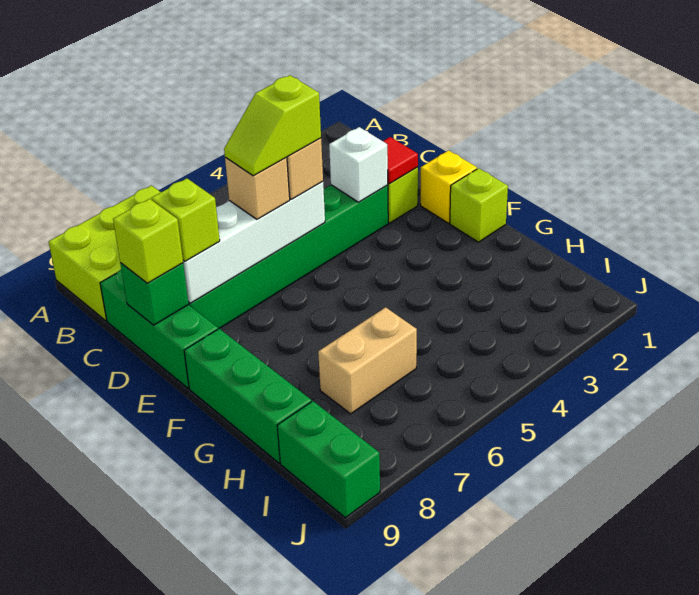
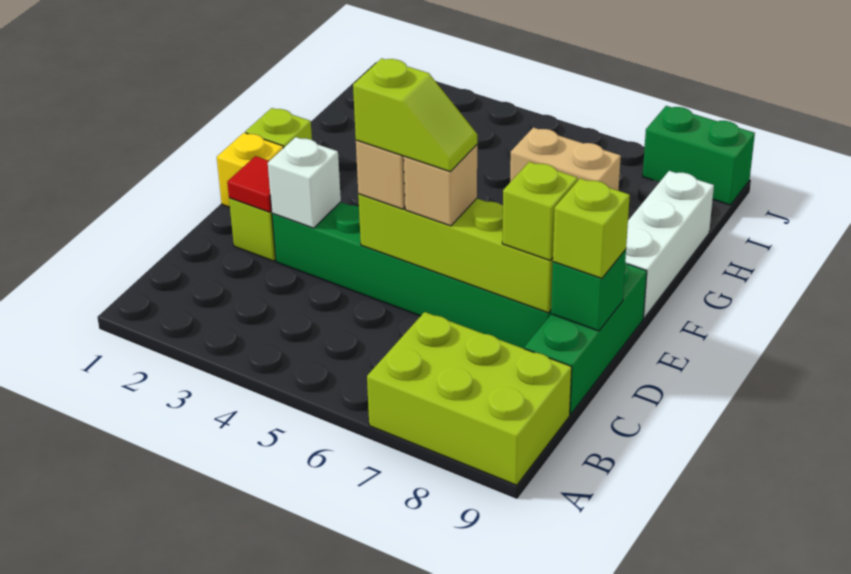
white 1x4 brick [183,181,325,303] -> lime 1x4 brick [358,194,553,313]
green 1x3 brick [184,329,311,463] -> white 1x3 brick [625,171,714,318]
green 1x2 brick [277,401,380,518] -> green 1x2 brick turned to [643,106,755,205]

